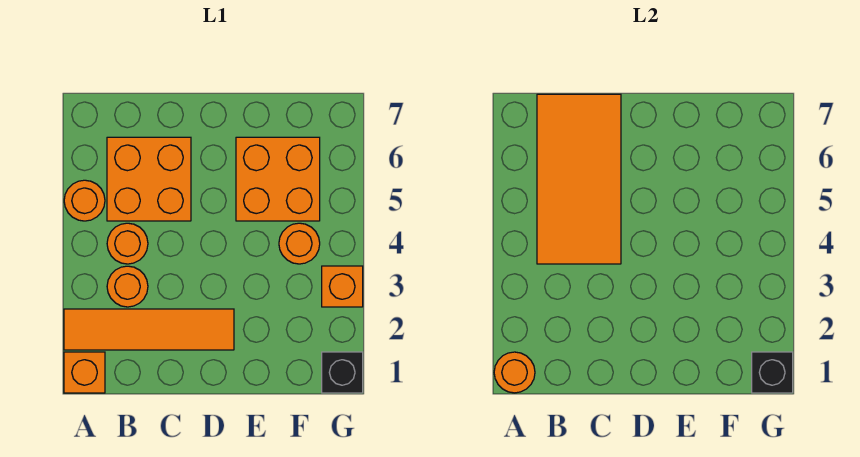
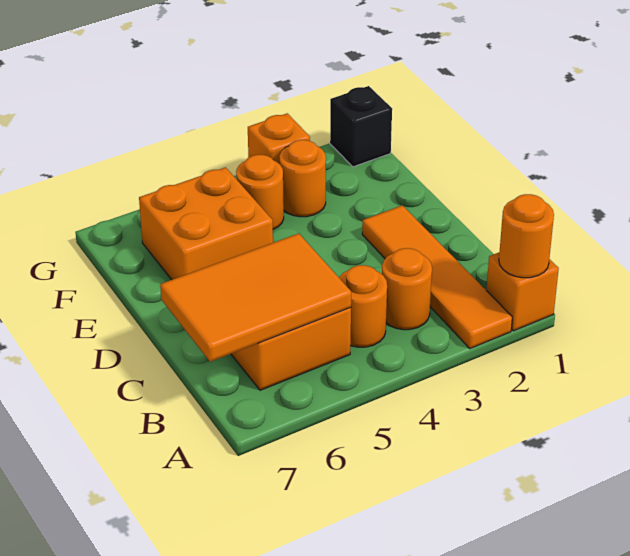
orange 1x1 round brick [64,180,105,221] -> orange 1x1 round brick moved to [279,140,326,217]
orange 2x4 tile [537,94,621,264] -> orange 2x3 tile [160,233,351,362]
black 1x1 brick [752,352,793,393] -> none

